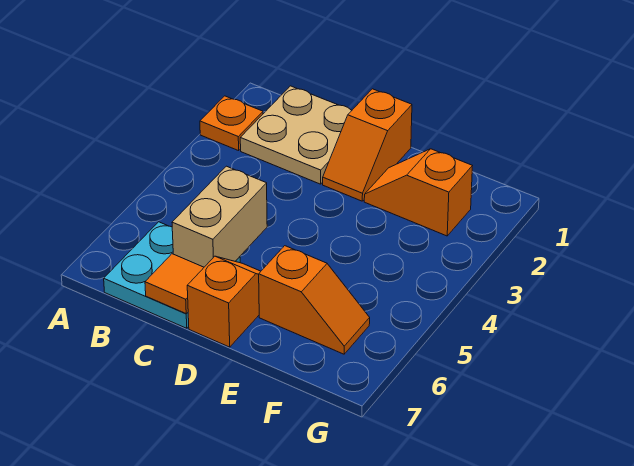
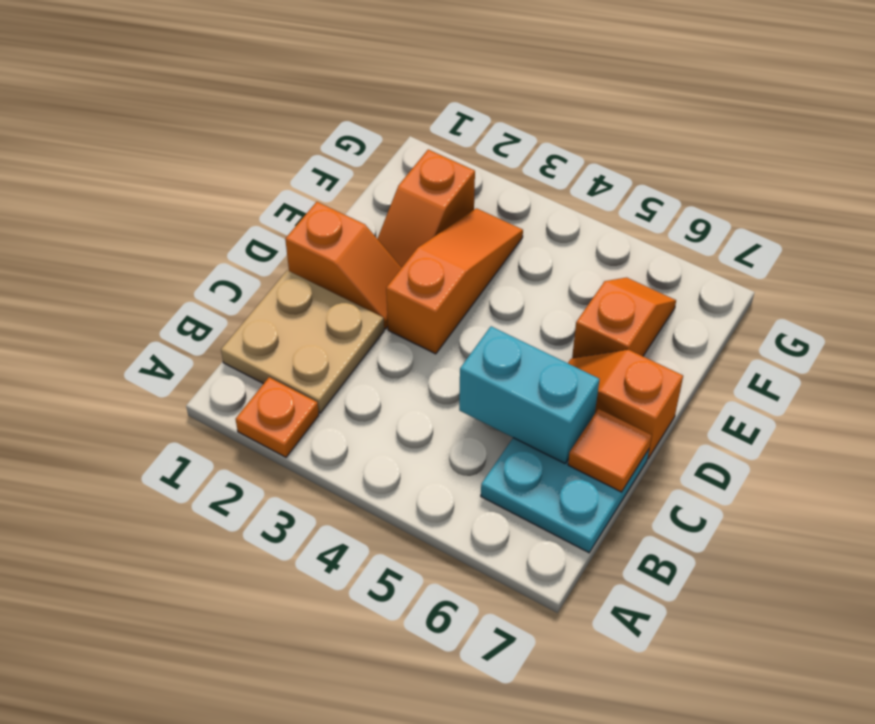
tan 1x2 brick [172,166,267,267] -> cyan 1x2 brick [459,326,600,463]
none -> orange 1x3 slope [386,208,523,354]

